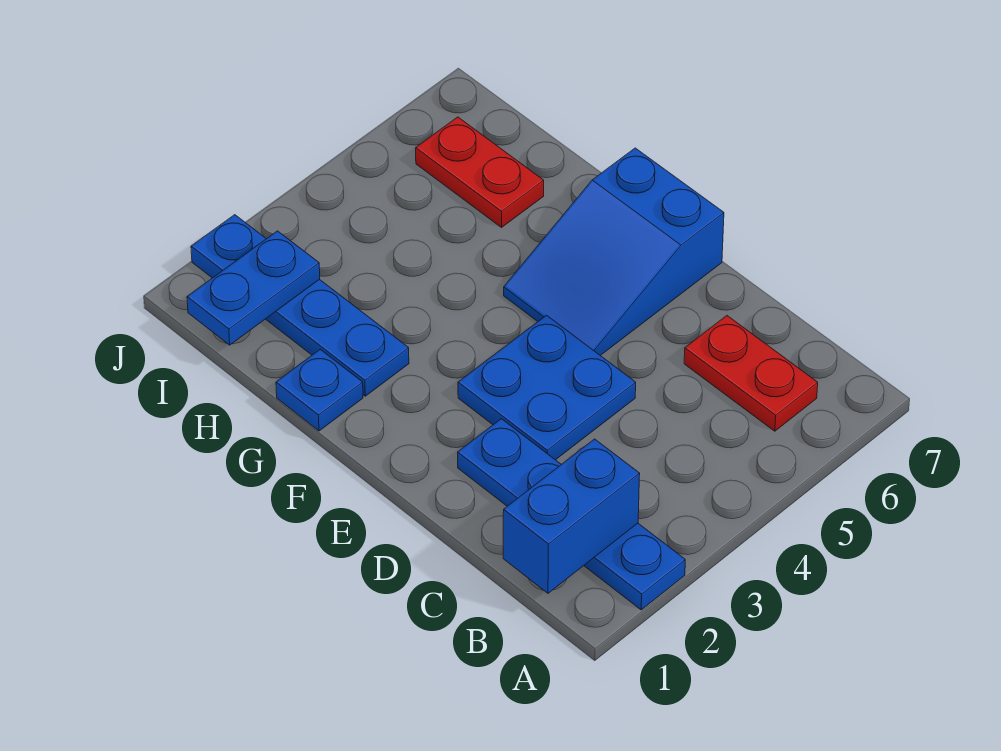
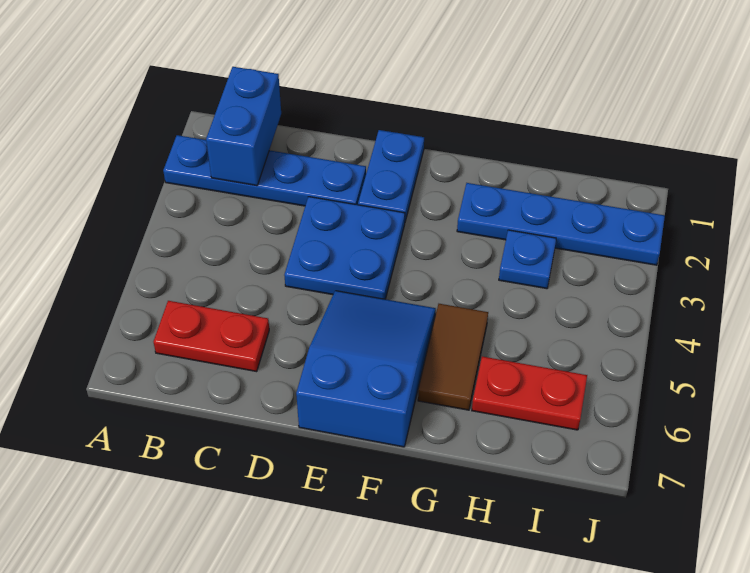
blue 1x1 plate [276,349,363,431] -> blue 1x1 plate moved to [499,230,556,289]
none -> brown 1x2 tile [418,304,488,410]
blue 1x2 plate [187,231,320,345] -> blue 1x2 plate moved to [358,130,424,221]

